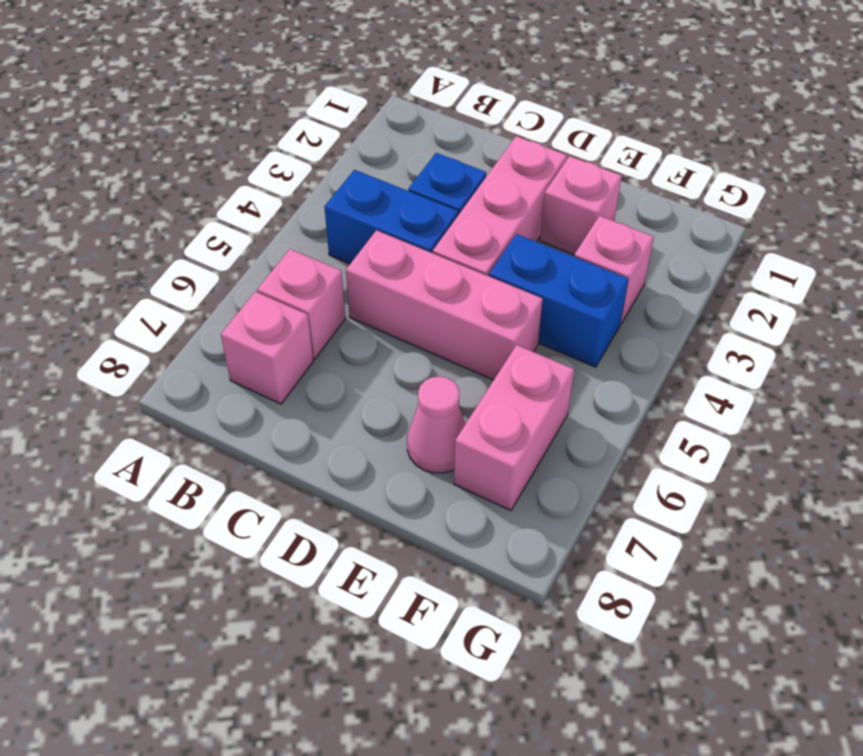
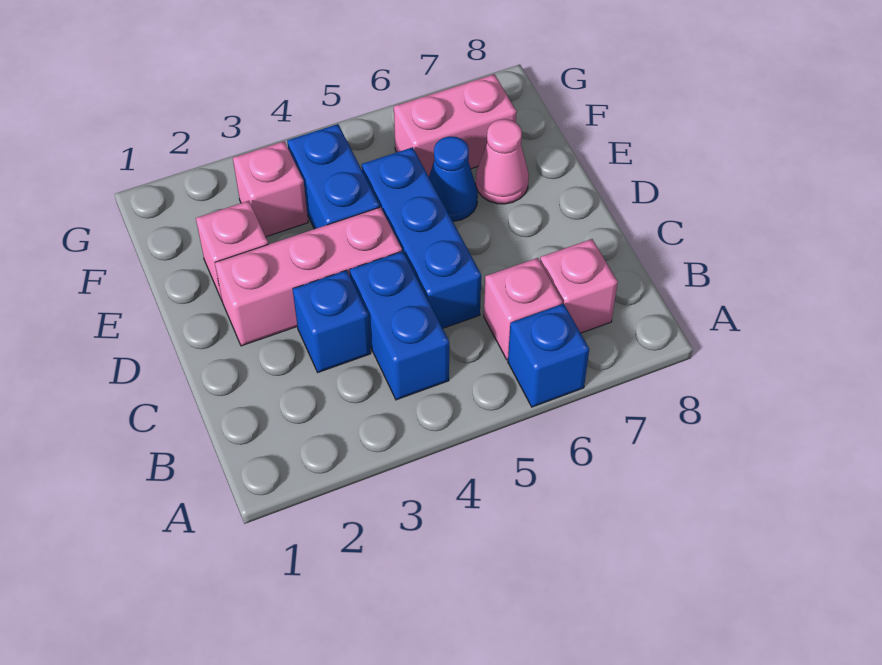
none -> blue 1x1 brick [508,304,589,407]
pink 1x3 brick [346,230,543,380] -> blue 1x3 brick [362,147,481,328]
none -> blue 1x1 cone [429,136,478,221]

